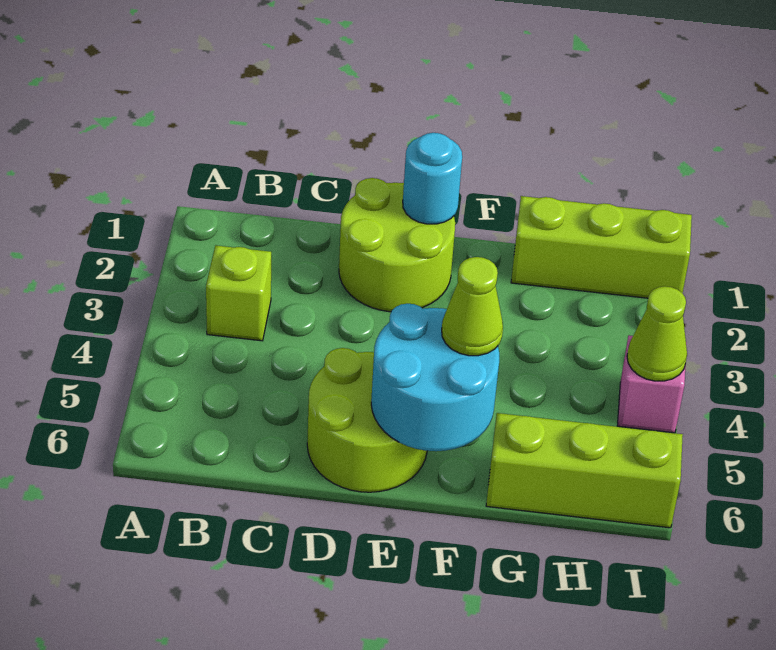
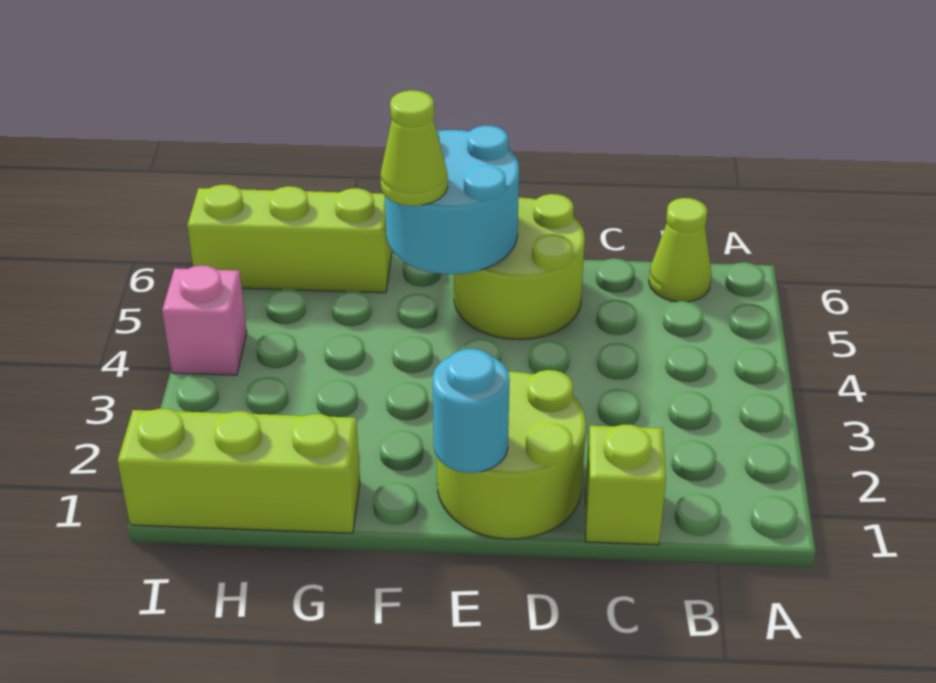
lime 1x1 brick [206,245,271,341] -> lime 1x1 brick moved to [585,425,666,545]
lime 1x1 cone [627,286,687,381] -> lime 1x1 cone moved to [649,198,712,302]

